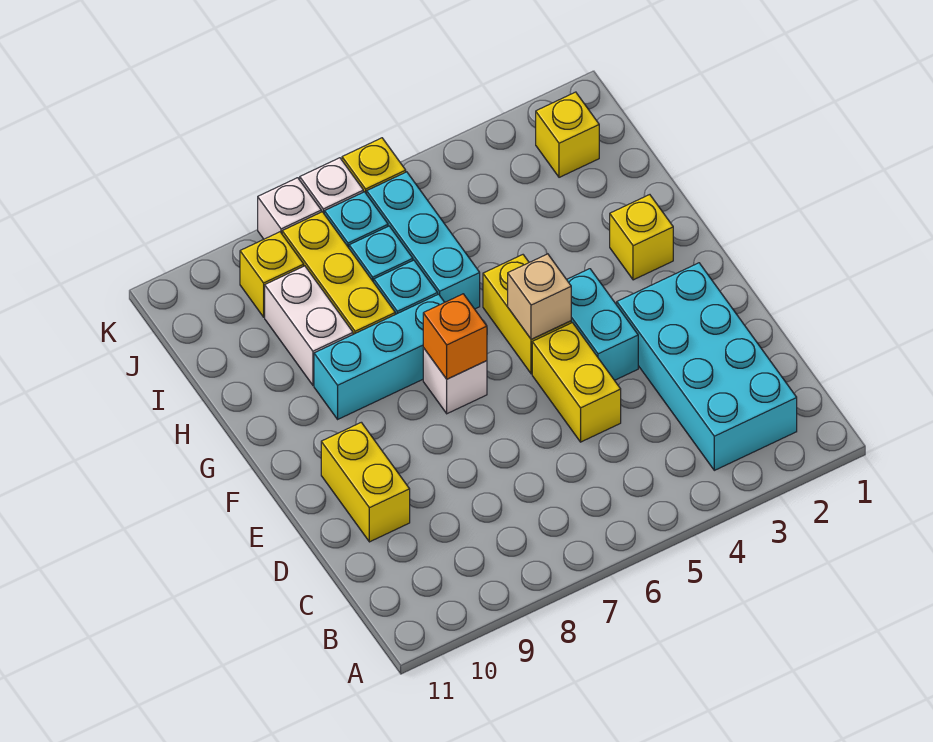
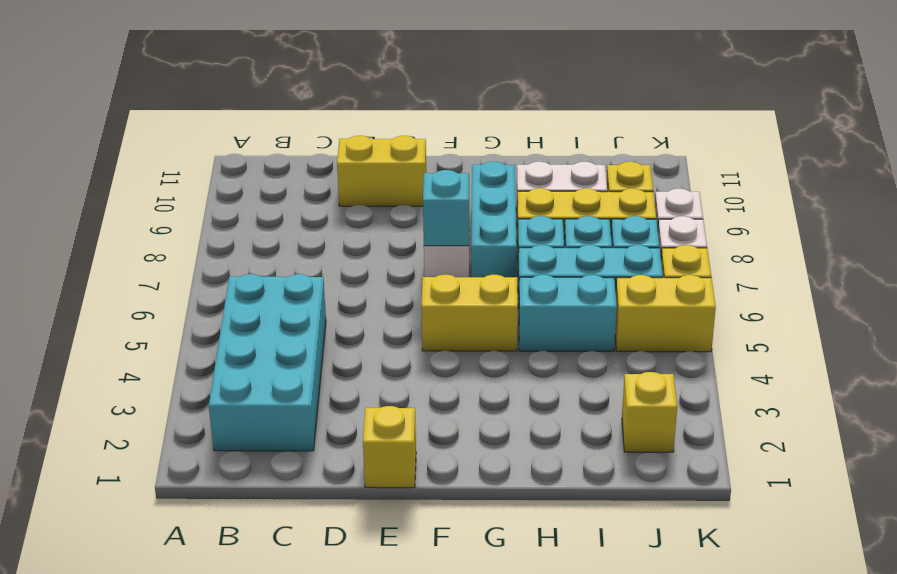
cyan 2x4 brick [617,263,797,470] -> cyan 2x4 brick turned to [209,274,326,451]
yellow 1x2 brick [532,323,621,442] -> yellow 1x2 brick moved to [615,275,716,352]
cyan 1x2 brick [567,269,638,380] -> cyan 1x2 brick moved to [519,275,617,351]
tan 1x1 brick [508,254,571,339] -> none
orange 1x1 brick [423,294,487,379] -> cyan 1x1 brick [423,170,469,246]
yellow 1x1 brick [610,195,673,280] -> yellow 1x1 brick moved to [363,406,416,488]

